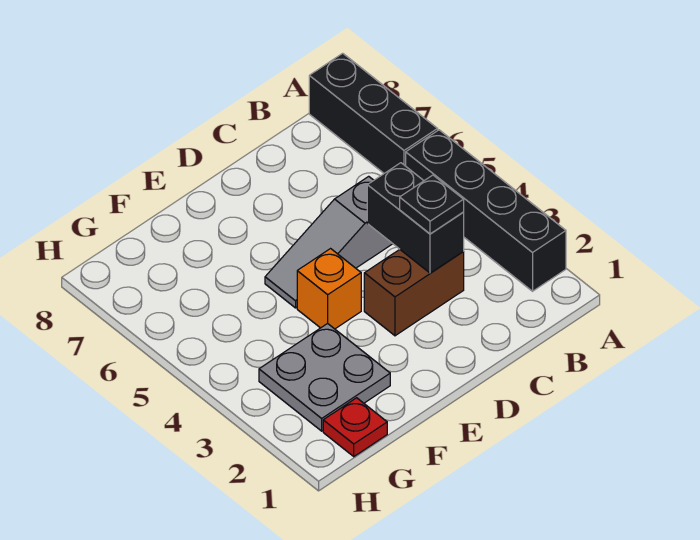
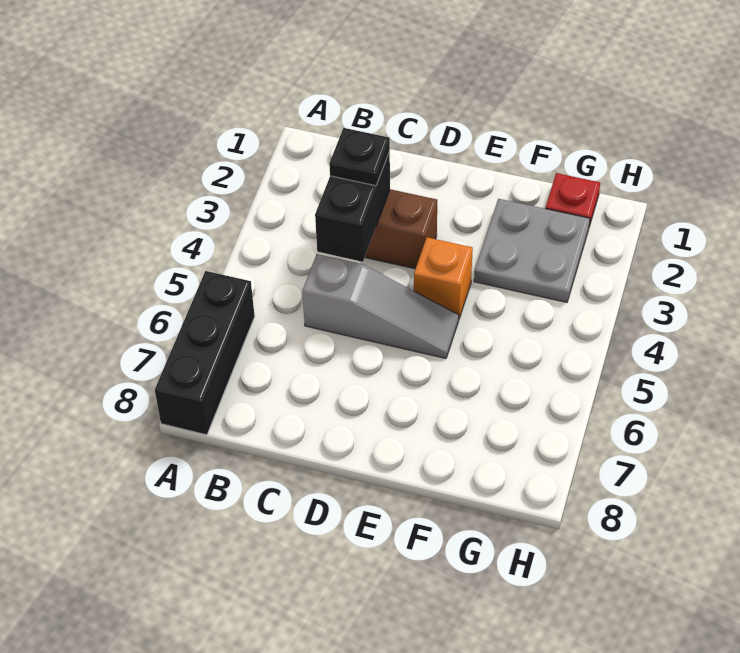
black 1x4 brick [406,130,566,291] -> none

